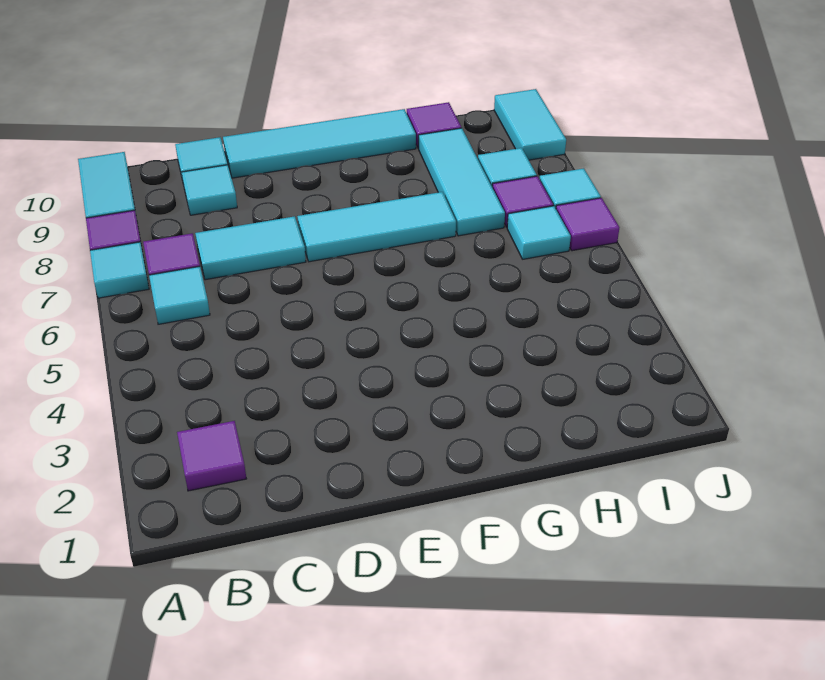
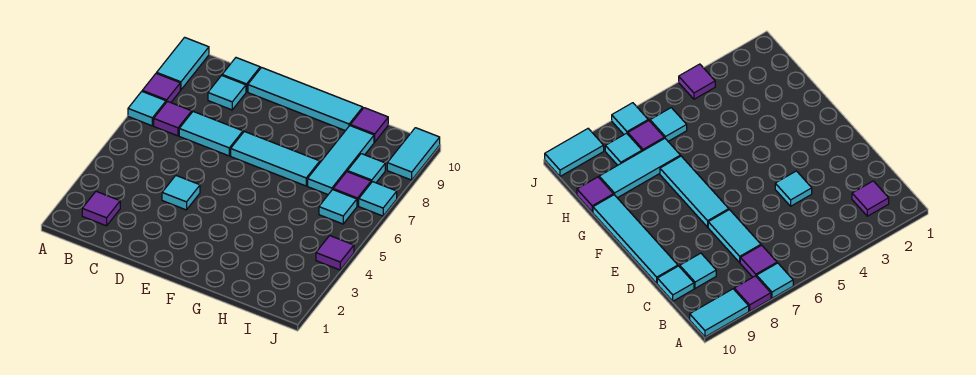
cyan 1x1 tile [149,267,210,324] -> cyan 1x1 tile moved to [162,176,200,210]
purple 1x1 tile [556,198,619,251] -> purple 1x1 tile moved to [316,236,354,270]

